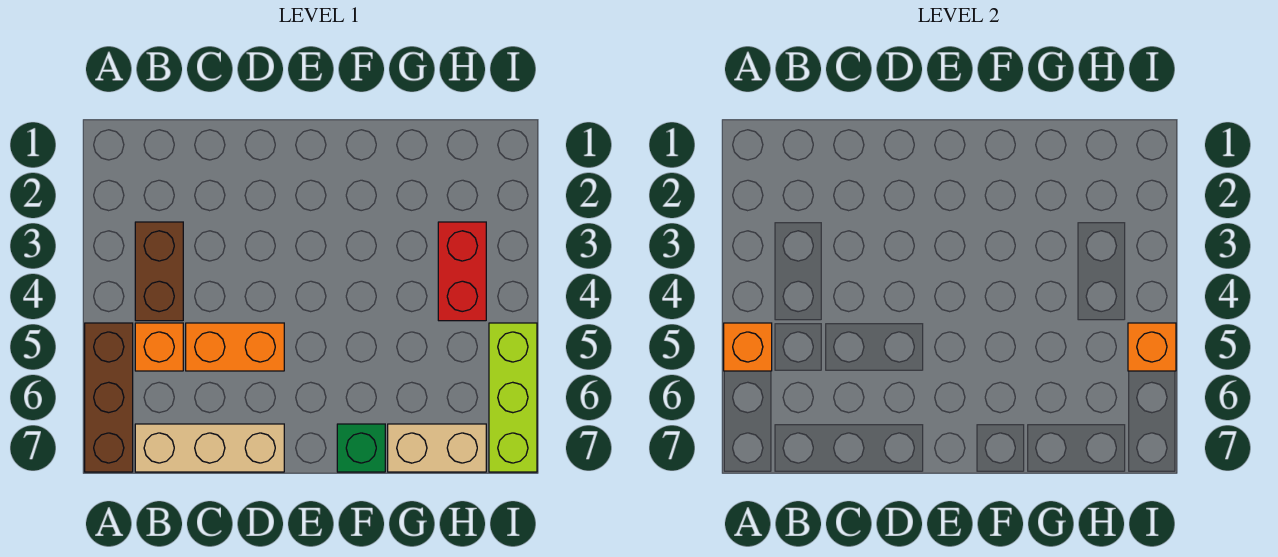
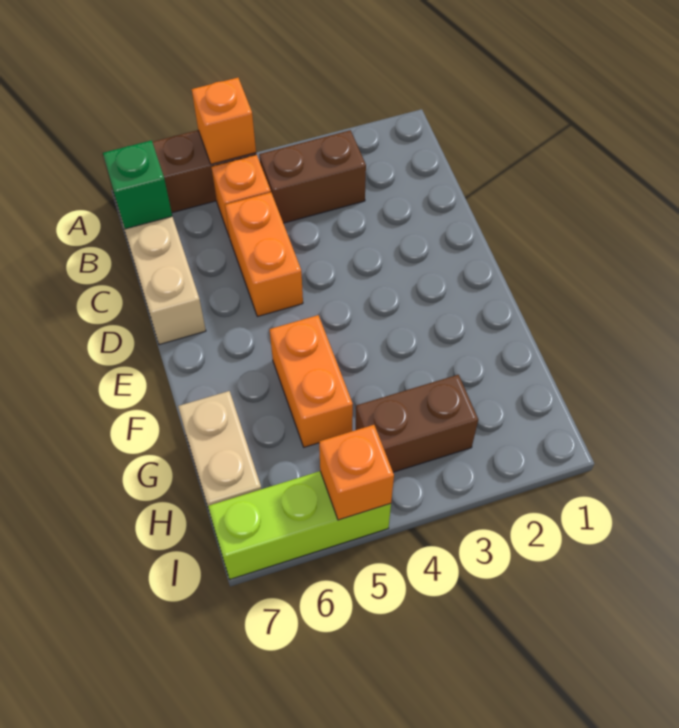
none -> orange 1x2 brick [270,315,353,447]
green 1x1 brick [337,424,385,472] -> green 1x1 brick moved to [103,140,172,229]
red 1x2 brick [438,222,486,321] -> brown 1x2 brick [356,375,478,472]

